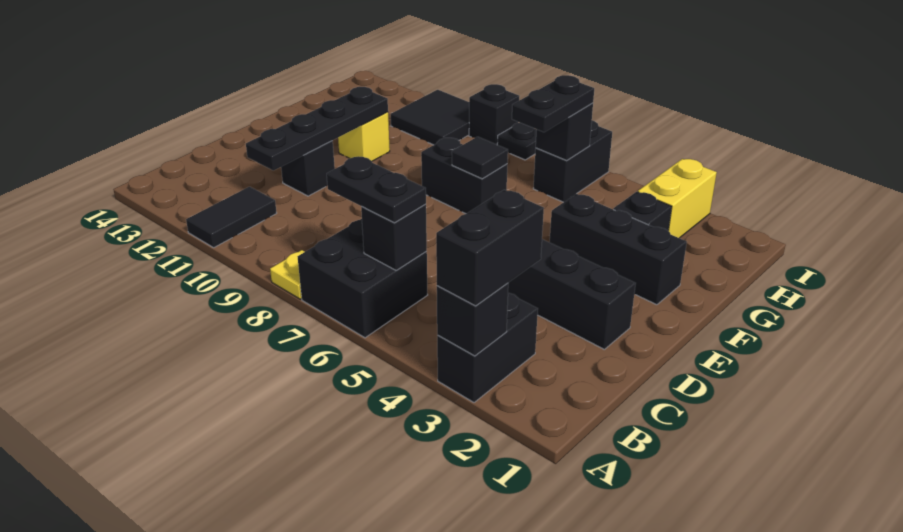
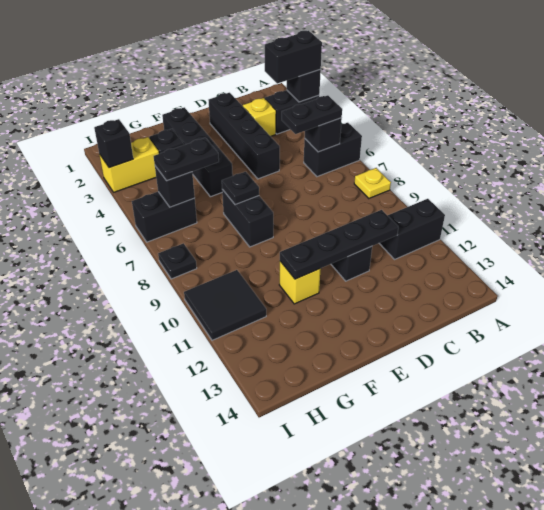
black 2x2 brick [298,219,428,338] -> black 1x2 brick [304,123,362,177]
black 1x2 tile [186,187,277,248] -> black 1x2 brick [379,199,445,259]
black 1x2 plate [327,157,426,223] -> black 1x2 plate turned to [282,95,342,134]
none -> yellow 1x1 brick [243,98,276,136]
black 1x3 brick [550,194,687,305] -> black 1x4 brick [162,107,233,197]
black 1x1 tile [452,137,508,179] -> black 1x1 plate [222,172,259,205]
black 1x1 brick [469,84,519,145] -> black 1x1 brick moved to [94,119,133,168]

